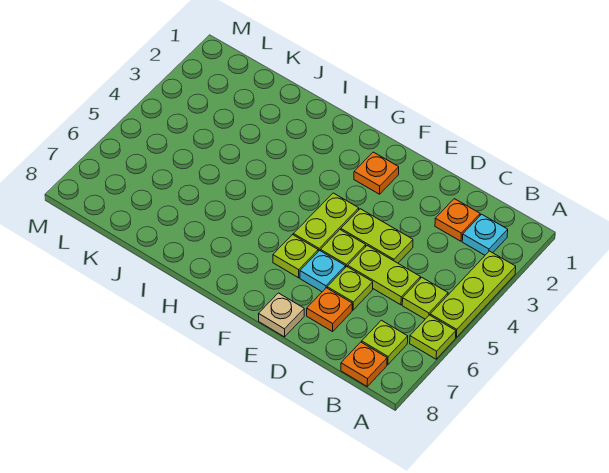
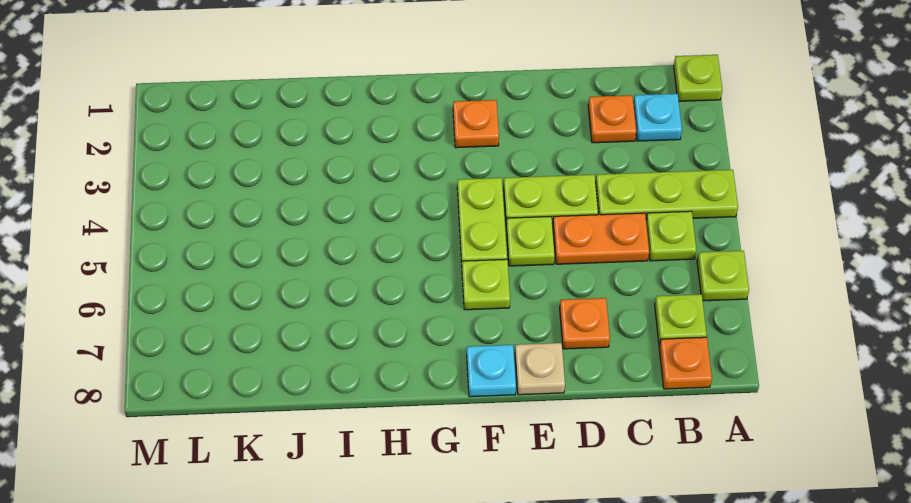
lime 1x3 plate [430,251,516,337] -> lime 1x3 plate turned to [596,170,738,218]
lime 1x2 plate [348,246,421,305] -> orange 1x2 plate [553,213,649,264]
lime 1x1 plate [327,267,373,310] -> lime 1x1 plate moved to [674,55,722,101]
cyan 1x1 plate [300,250,345,292] -> cyan 1x1 plate moved to [467,345,516,397]

